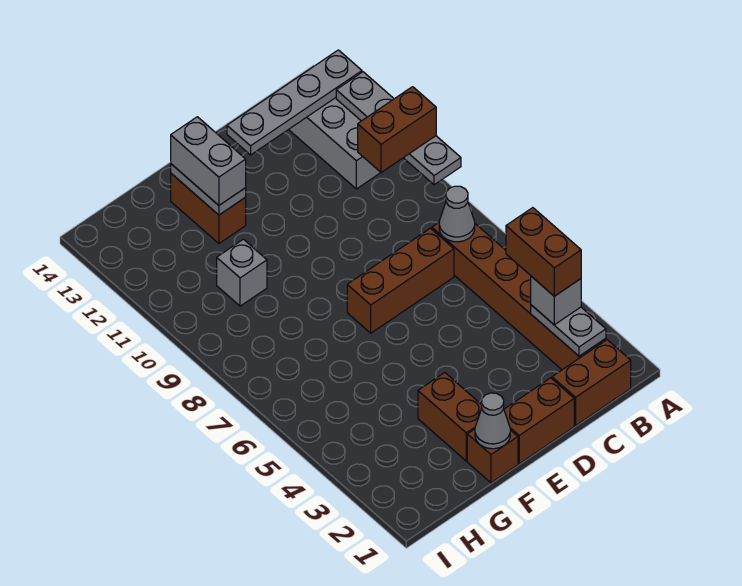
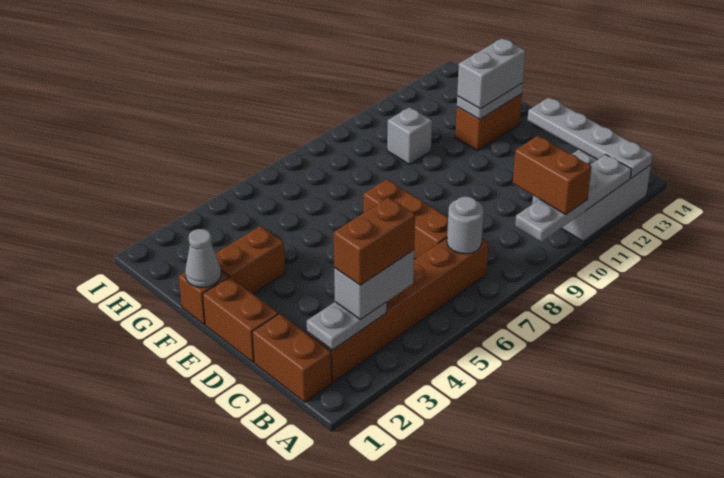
grey 1x1 brick [531,276,581,325] -> grey 1x2 brick [334,250,414,320]
grey 1x1 cone [439,186,475,242] -> grey 1x1 round brick [447,197,484,254]

